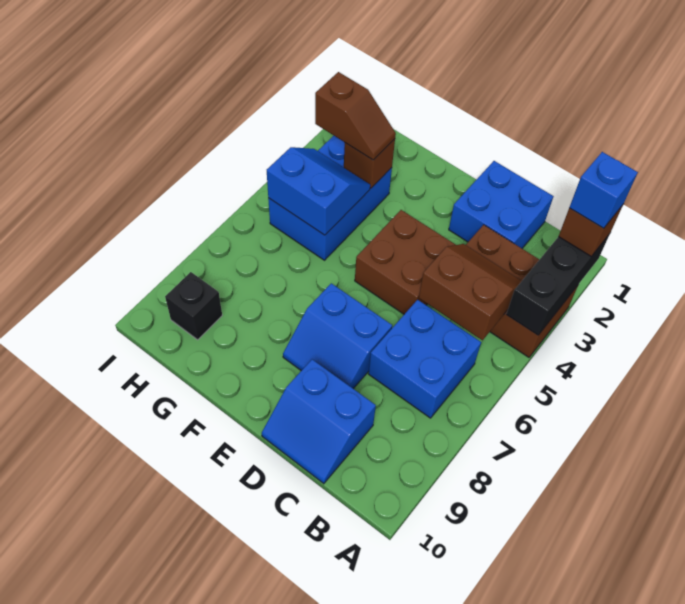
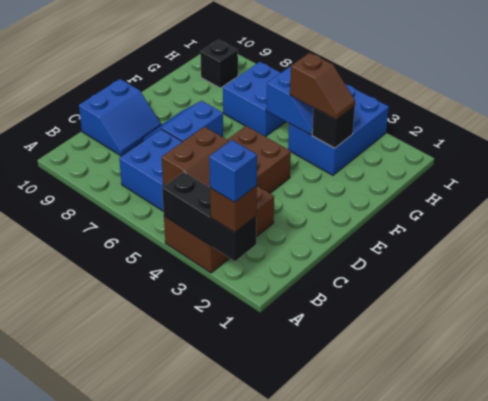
blue 2x2 brick [449,161,554,248] -> blue 2x2 brick moved to [223,62,286,137]
blue 2x2 slope [262,359,376,484] -> blue 2x2 slope turned to [79,79,161,156]
blue 2x3 brick [268,136,392,260] -> blue 2x3 brick turned to [288,84,389,175]
brown 1x1 brick [344,139,395,188] -> black 1x1 brick [312,106,355,148]
brown 1x2 slope [315,72,396,160] -> brown 1x2 slope turned to [290,53,355,120]

